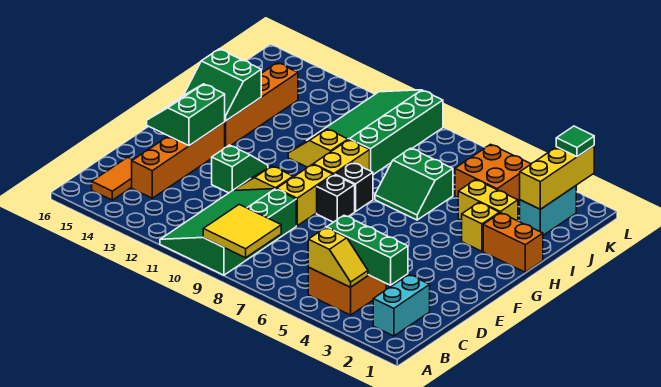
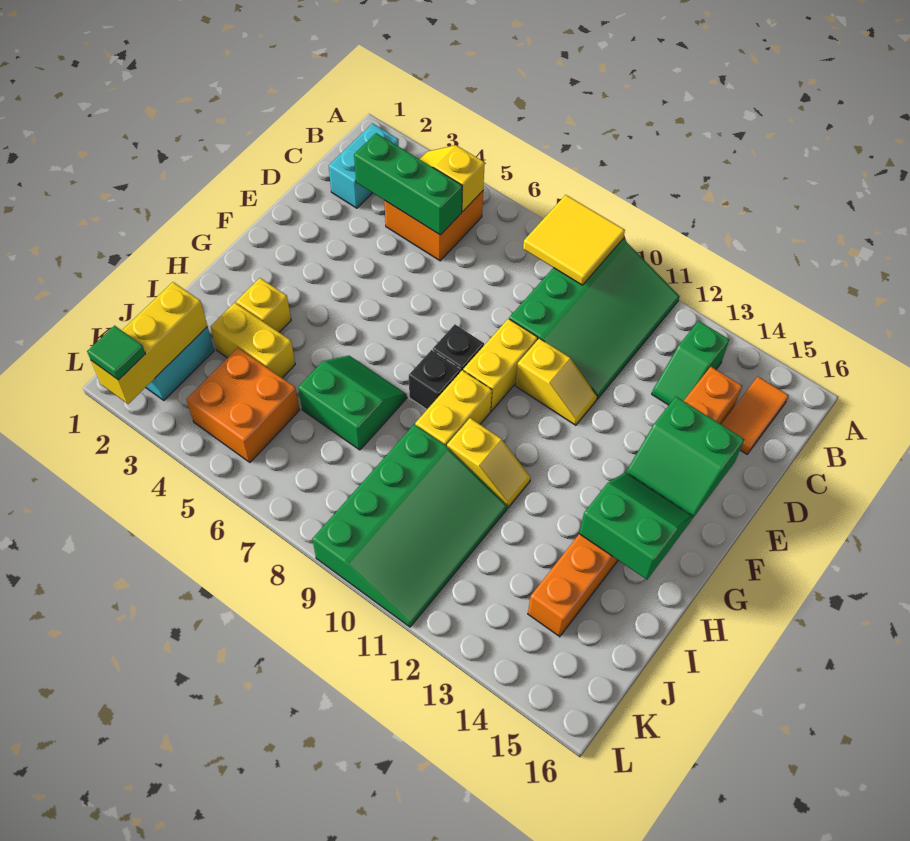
green 1x2 slope [212,145,268,193] -> green 1x2 slope moved to [652,321,729,405]
green 2x2 slope [147,84,225,146] -> green 2x2 slope turned to [626,397,744,519]
orange 1x2 brick [483,213,543,272] -> none

